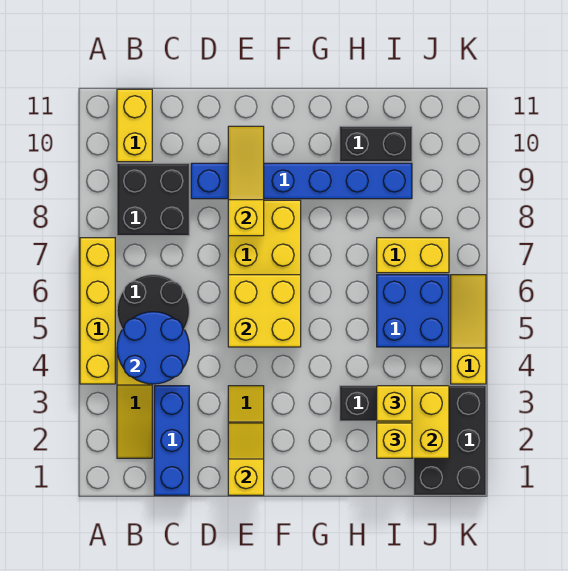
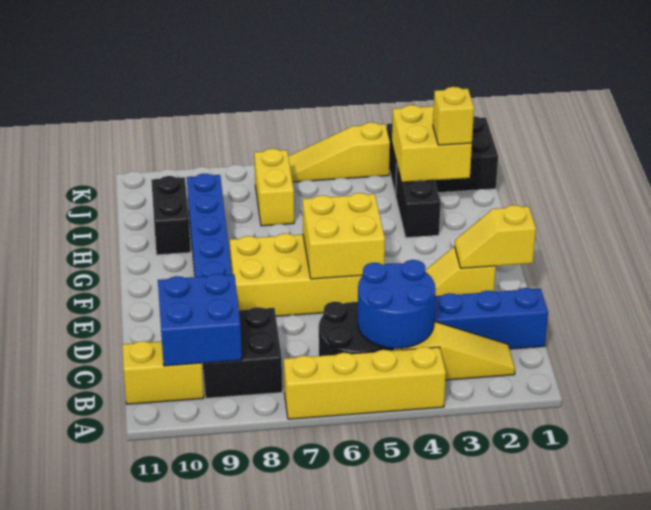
yellow 1x3 slope [228,126,264,236] -> none
yellow 1x1 brick [377,386,412,421] -> none
blue 2x2 brick [377,275,449,347] -> blue 2x2 brick moved to [158,274,242,366]

